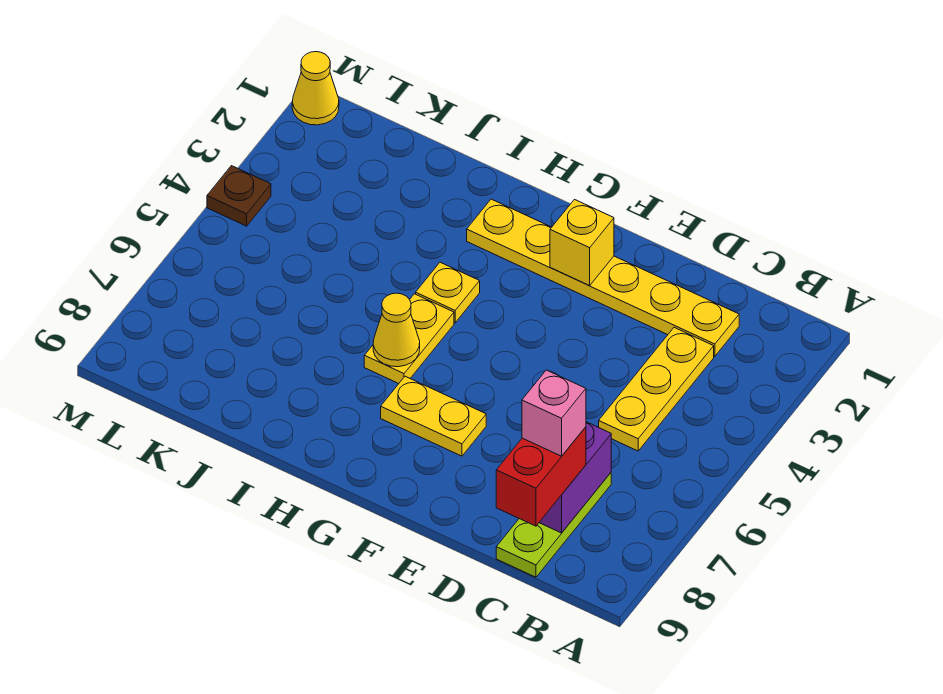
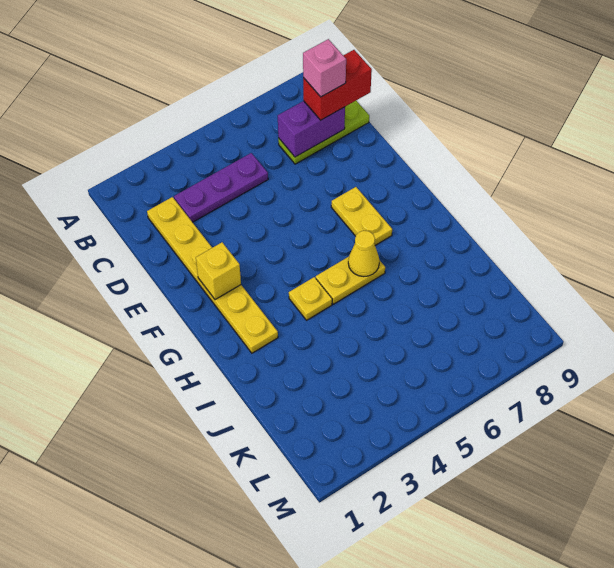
yellow 1x3 plate [599,328,714,451] -> purple 1x3 plate [174,153,268,222]
yellow 1x1 cone [292,52,339,125] -> none
brown 1x1 plate [207,166,271,226] -> none

